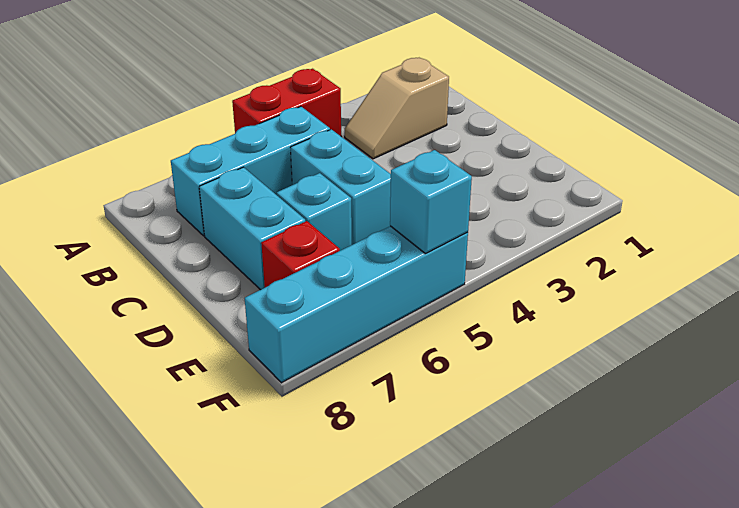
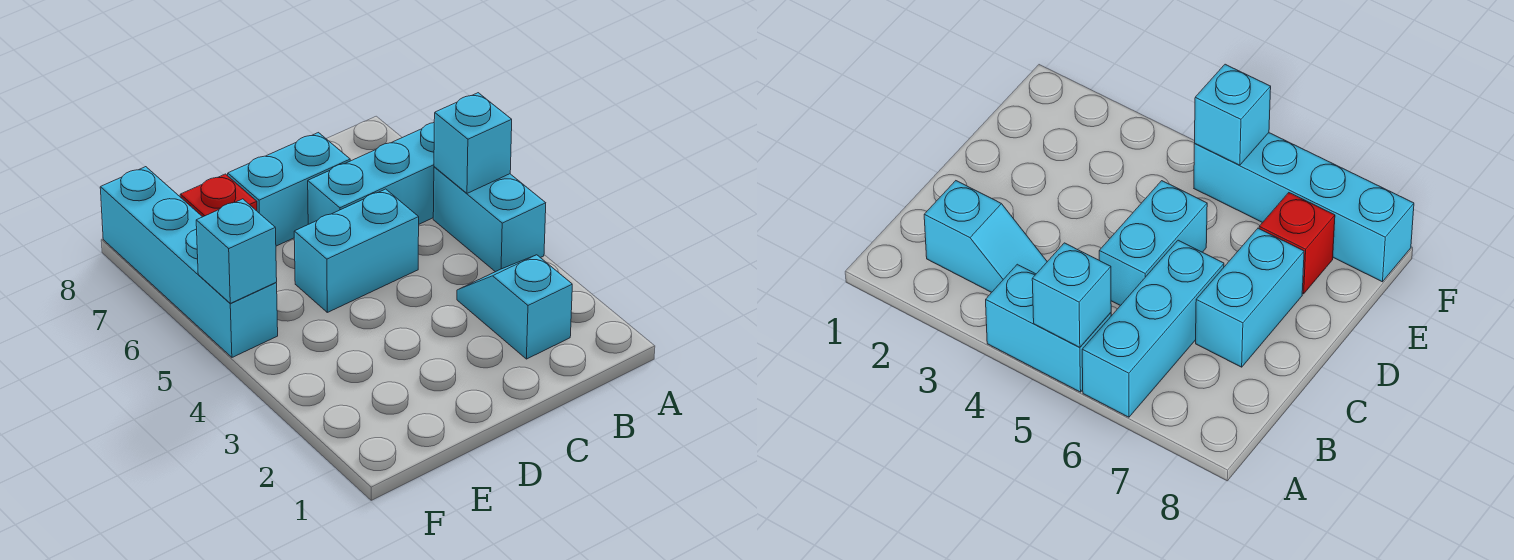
red 1x2 brick [232,69,341,136] -> cyan 1x2 brick [433,167,546,272]
tan 1x2 slope [345,58,449,159] -> cyan 1x2 slope [457,255,572,359]
cyan 1x3 brick [171,107,330,236] -> cyan 1x3 brick turned to [308,123,434,224]
cyan 1x1 brick [277,173,352,251] -> cyan 1x1 brick moved to [434,93,512,193]

